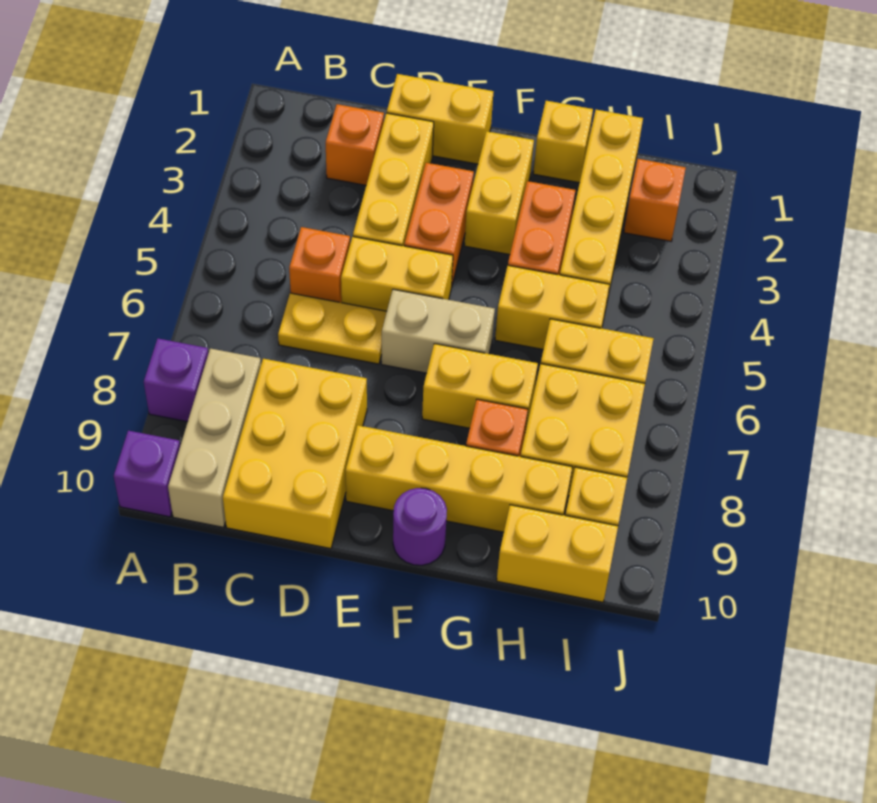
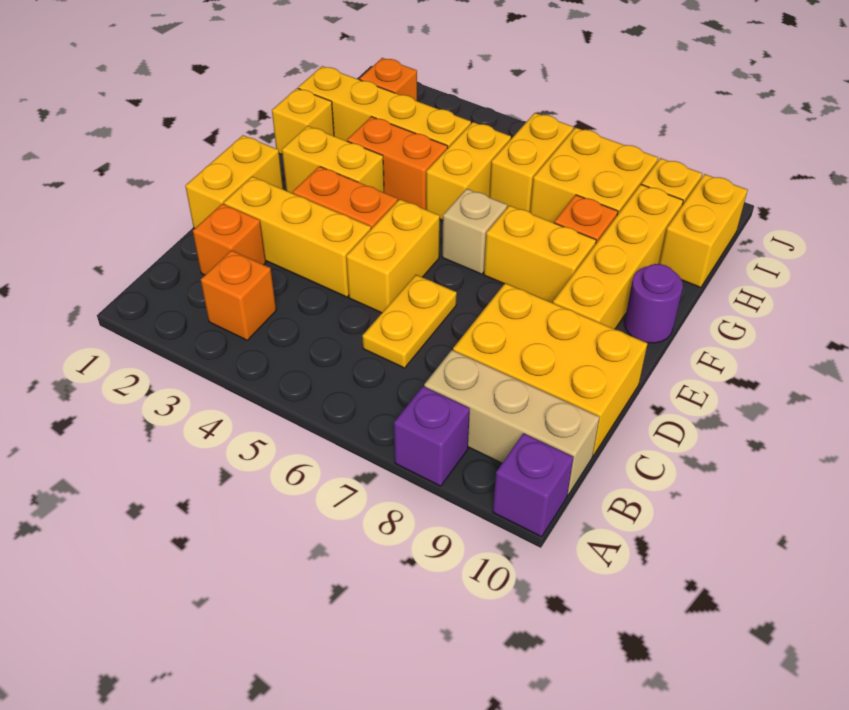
orange 1x1 brick [289,227,350,303] -> orange 1x1 brick moved to [201,250,276,340]
tan 1x2 brick [381,289,495,373] -> tan 1x1 brick [442,189,507,274]
yellow 1x2 brick [422,344,538,431] -> yellow 1x2 brick turned to [484,206,596,303]

